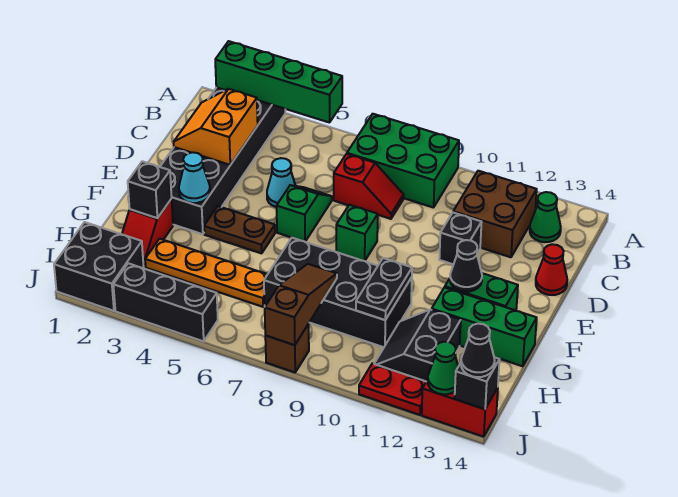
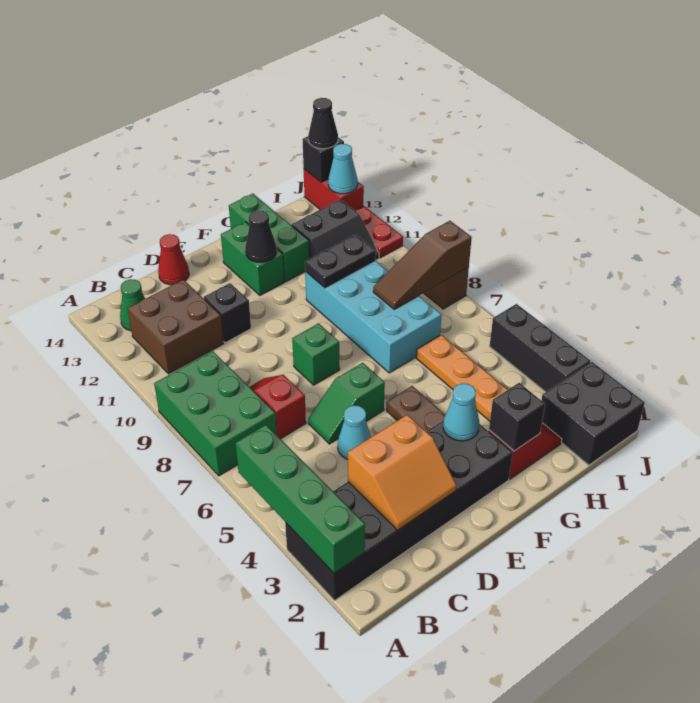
black 2x4 brick [264,238,412,347] -> cyan 2x4 brick [305,260,442,373]
green 1x1 cone [428,342,458,394] -> cyan 1x1 cone [328,144,358,194]

